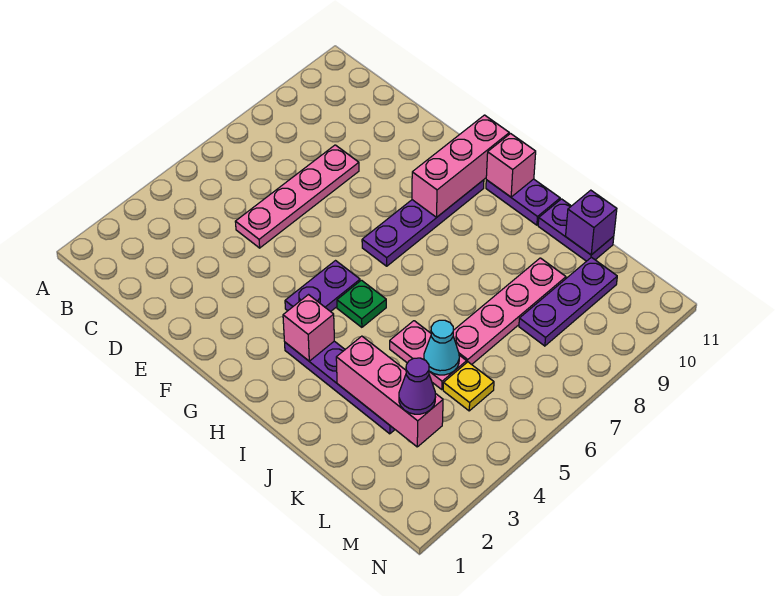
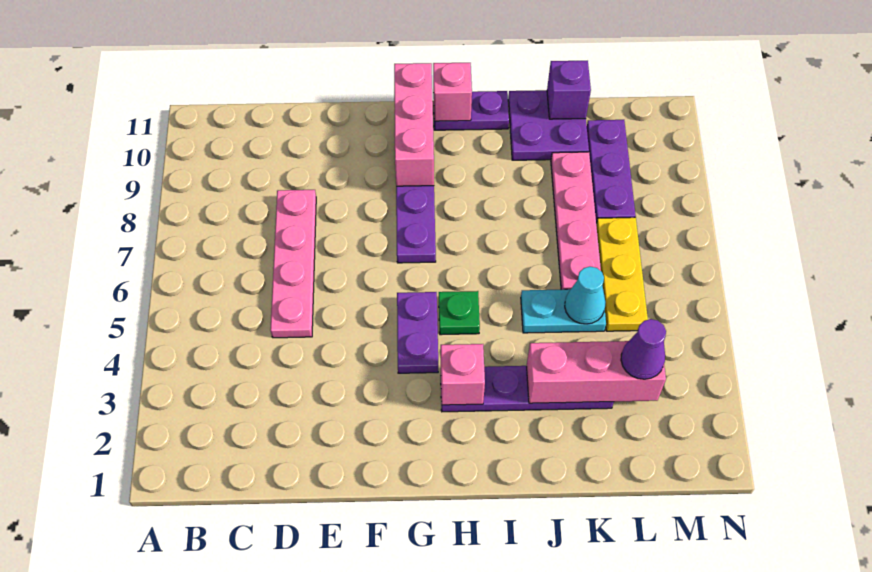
pink 1x2 plate [390,321,467,390] -> cyan 1x2 plate [521,289,606,333]
purple 1x2 plate [538,199,614,261] -> purple 2x2 plate [508,90,589,160]
yellow 1x1 plate [443,362,494,411] -> yellow 1x3 plate [596,217,648,331]

